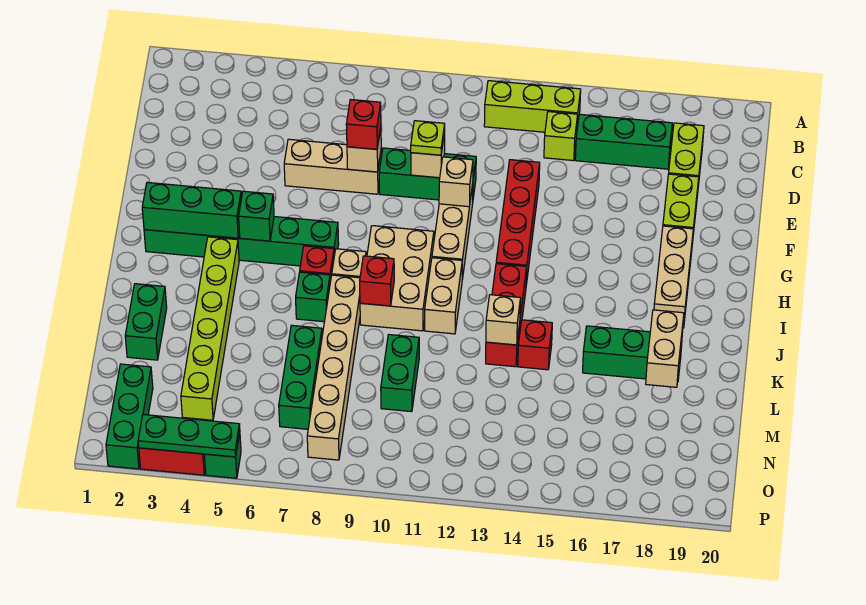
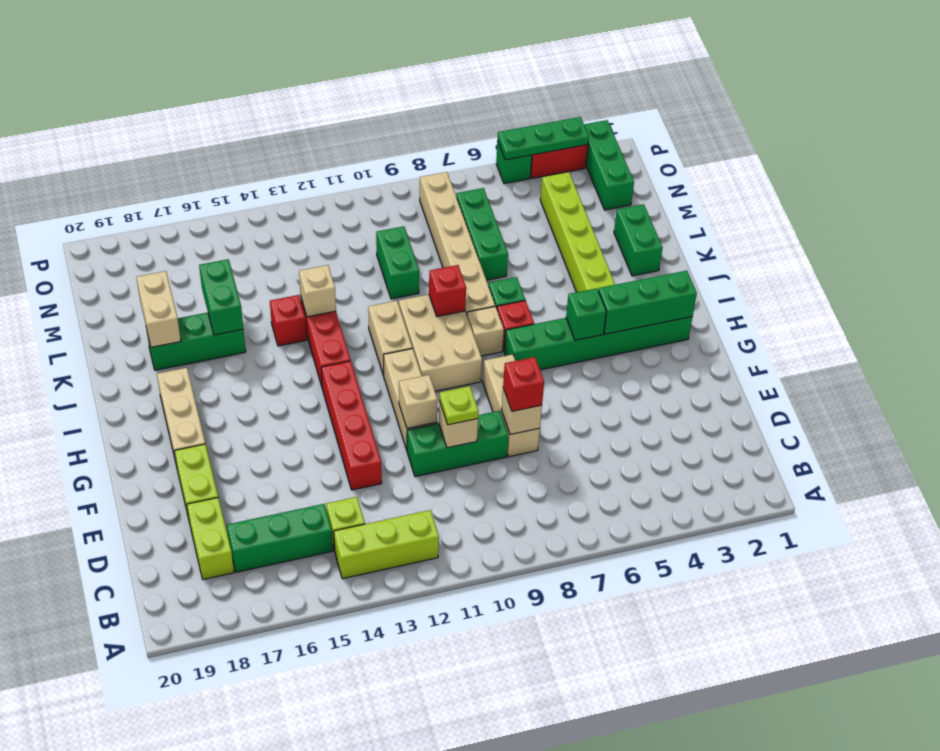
tan 1x3 brick [284,139,381,194] -> tan 1x3 brick turned to [483,354,540,457]
none -> green 1x2 brick [199,259,243,335]

